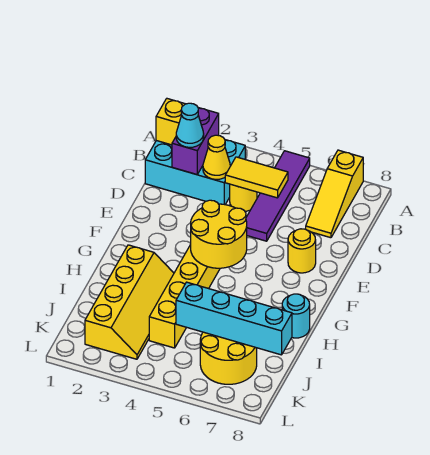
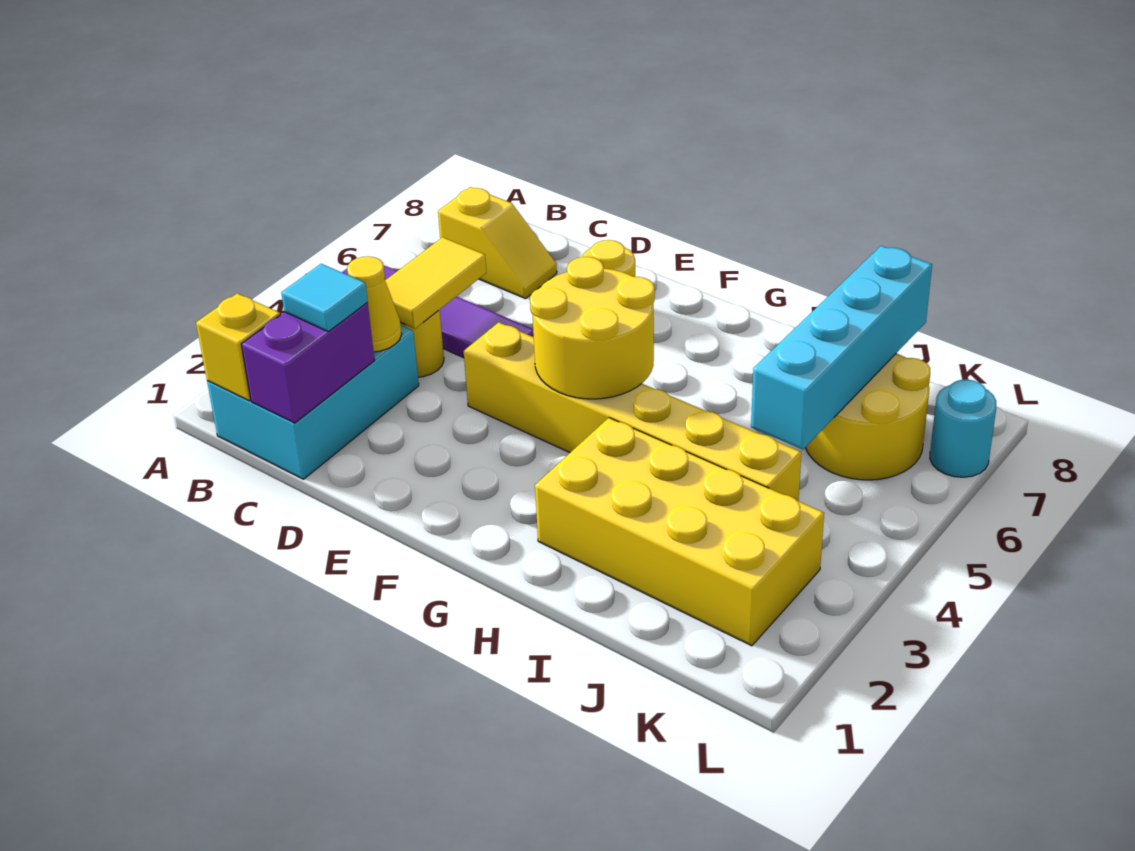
yellow 1x3 slope [306,150,363,238] -> yellow 1x2 slope [438,187,557,299]
purple 1x2 brick [172,108,219,175] -> purple 1x2 brick turned to [241,303,375,423]
cyan 1x1 cone [176,103,204,147] -> cyan 1x1 tile [281,264,368,332]
yellow 2x4 slope [85,245,174,359] -> yellow 2x4 brick [535,418,824,646]
cyan 1x1 round brick [282,294,310,338] -> cyan 1x1 round brick moved to [930,380,996,477]

